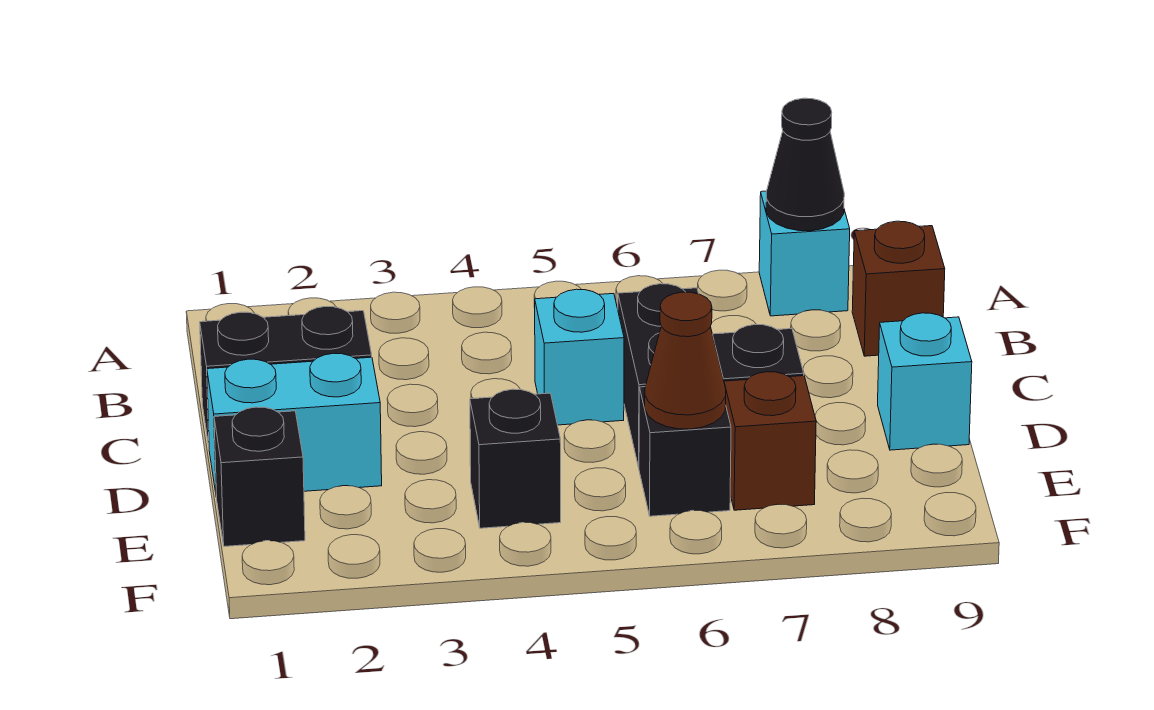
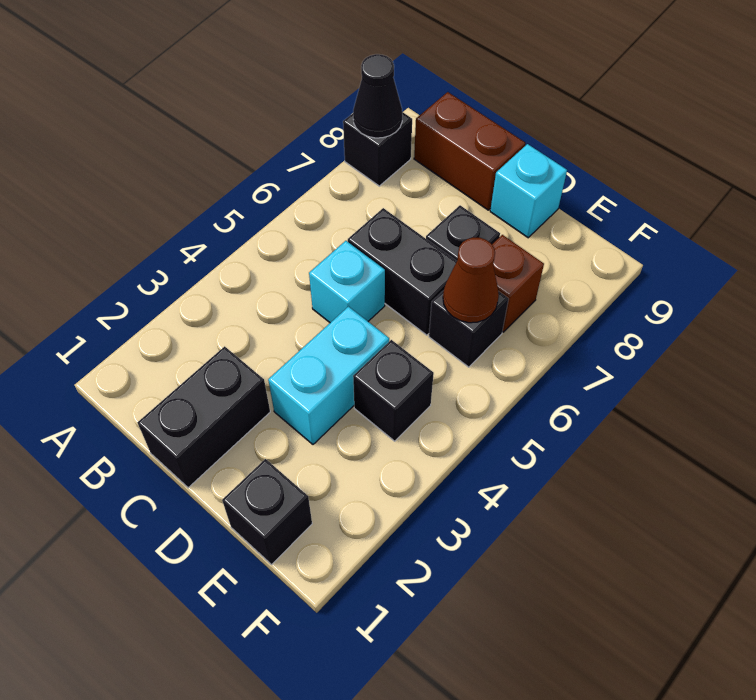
cyan 1x1 brick [759,191,850,316] -> black 1x1 brick [343,112,412,186]
brown 1x1 brick [852,221,945,356] -> brown 1x2 brick [414,92,525,210]
cyan 1x2 brick [207,353,382,497] -> cyan 1x2 brick moved to [268,306,389,444]

